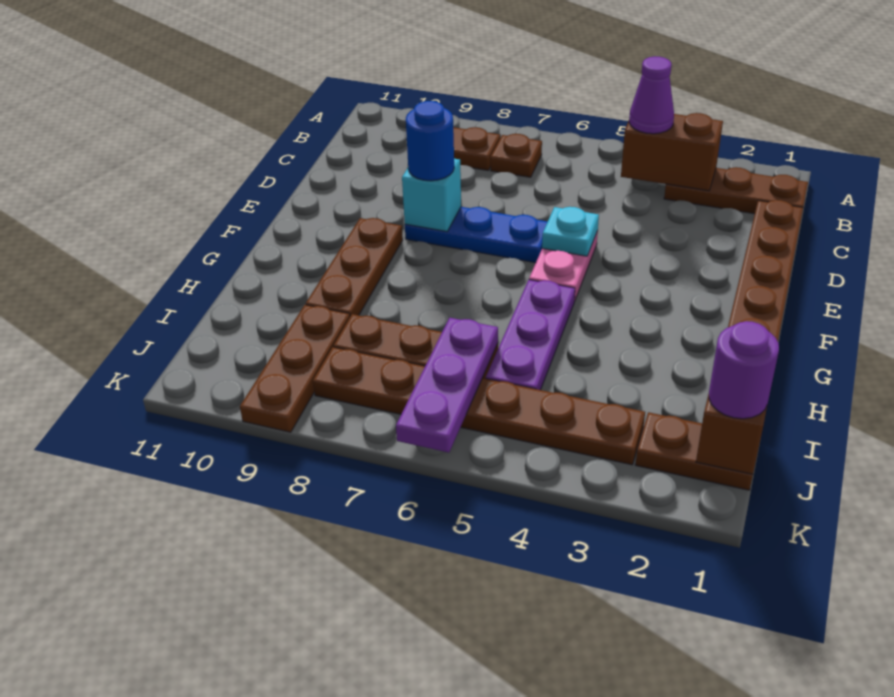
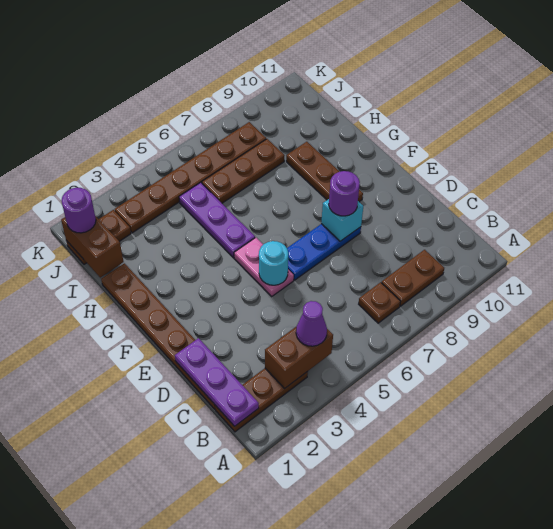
cyan 1x1 plate [542,207,599,256] -> cyan 1x1 round brick [259,241,288,285]
blue 1x1 round brick [406,101,454,181] -> purple 1x1 round brick [329,171,360,216]
purple 1x3 plate [396,318,498,453] -> purple 1x3 plate moved to [175,338,259,426]
brown 1x3 plate [240,305,350,432] -> none

